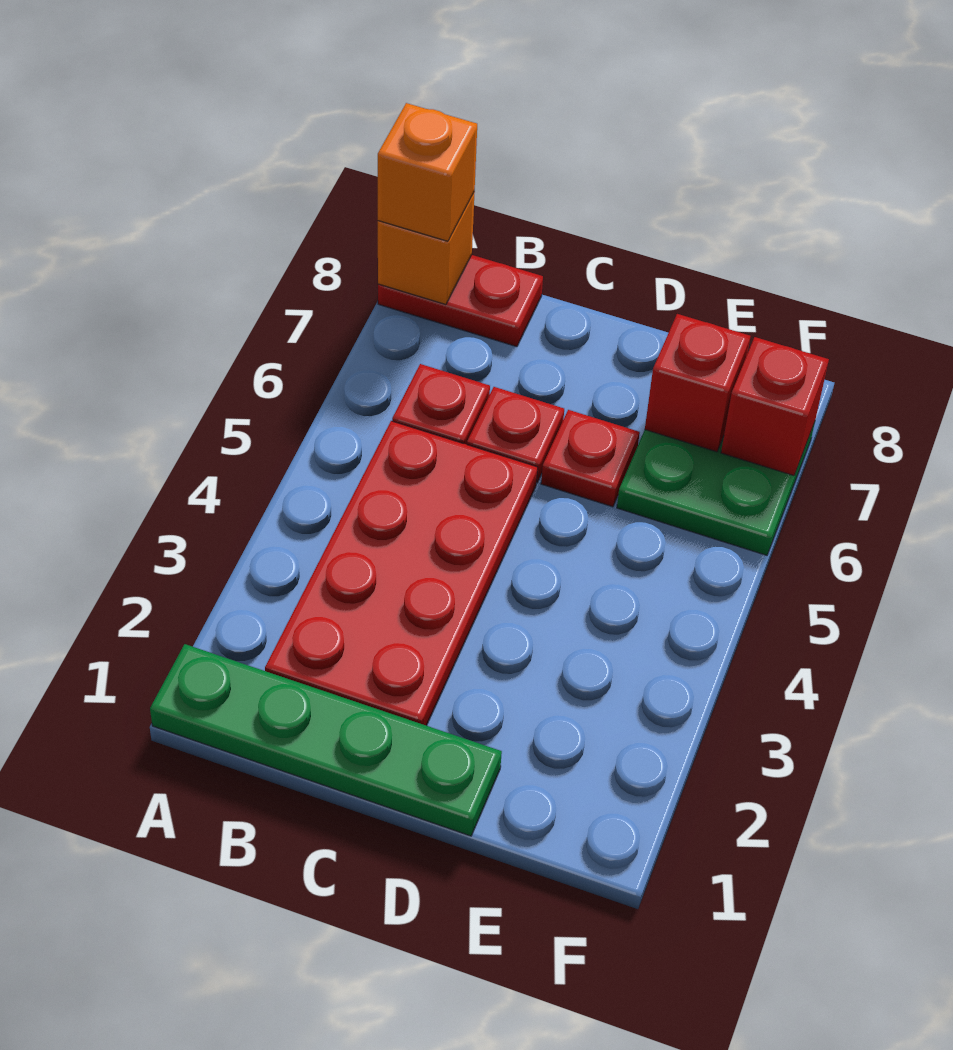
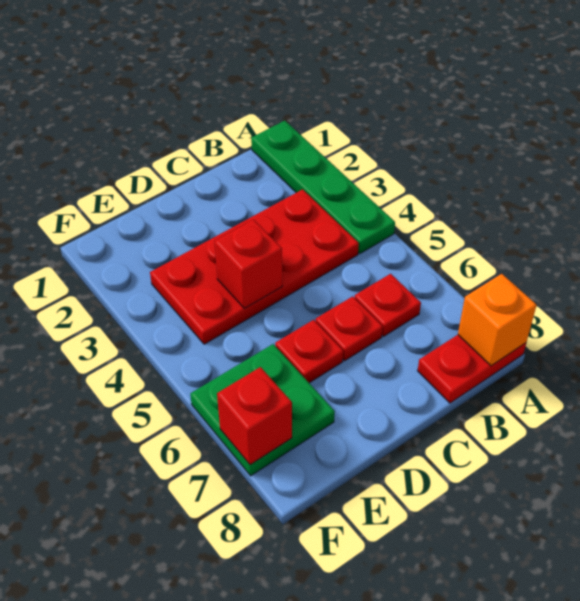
green 1x4 plate [150,644,502,836] -> green 1x4 plate turned to [251,121,395,253]
orange 1x1 brick [378,103,477,241] -> none
red 2x4 plate [265,421,538,726] -> red 2x4 plate turned to [150,189,359,344]
red 1x1 brick [645,314,750,452] -> red 1x1 brick moved to [214,220,282,308]

